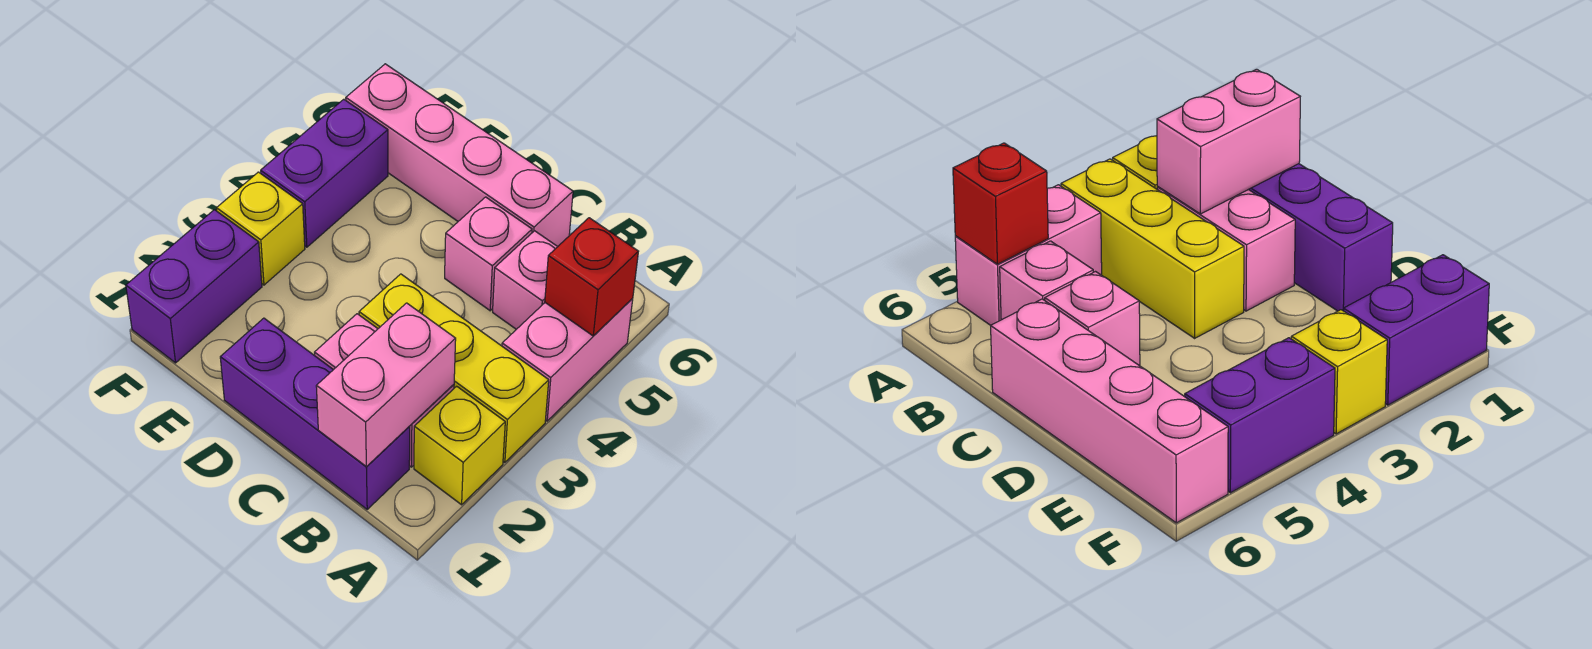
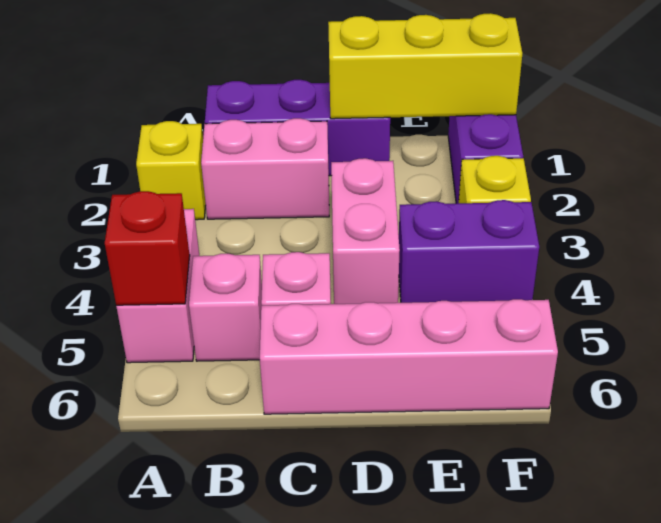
yellow 1x3 brick [359,274,549,462] -> yellow 1x3 brick moved to [328,13,522,119]
pink 1x2 brick [316,303,456,467] -> pink 1x2 brick moved to [331,158,400,304]
purple 1x2 brick [261,99,388,247] -> purple 1x2 brick turned to [399,200,539,303]

